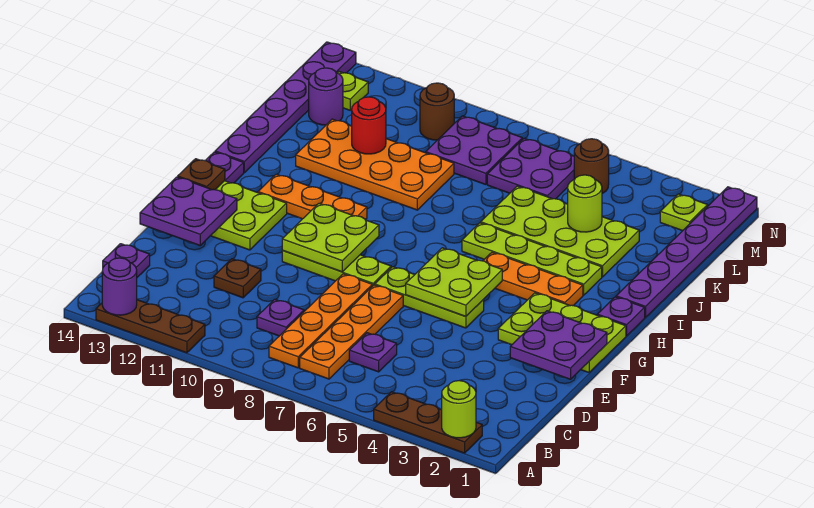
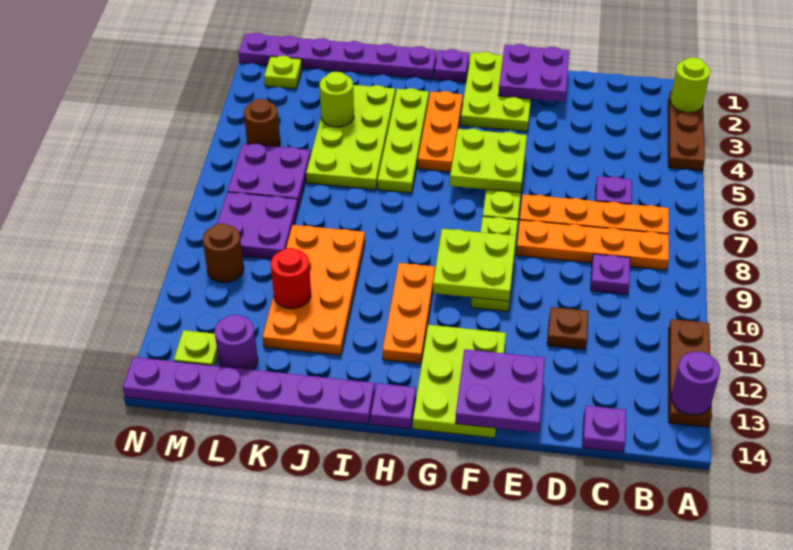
brown 1x1 plate [178,159,225,190] -> none

